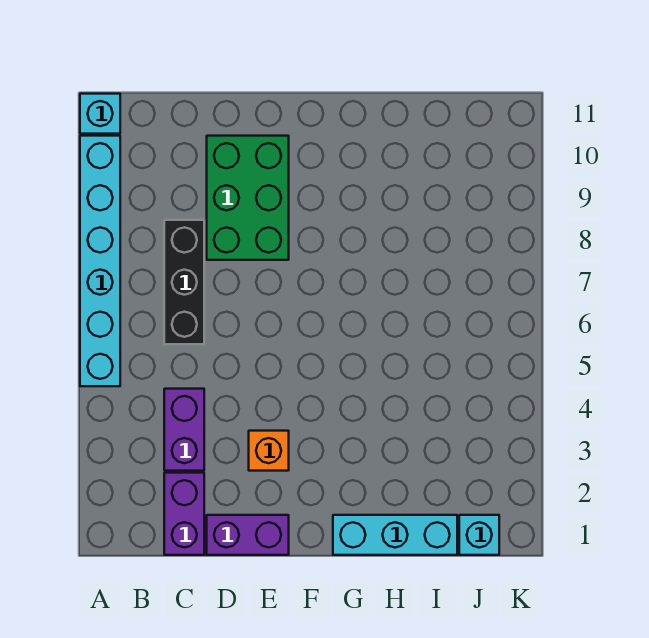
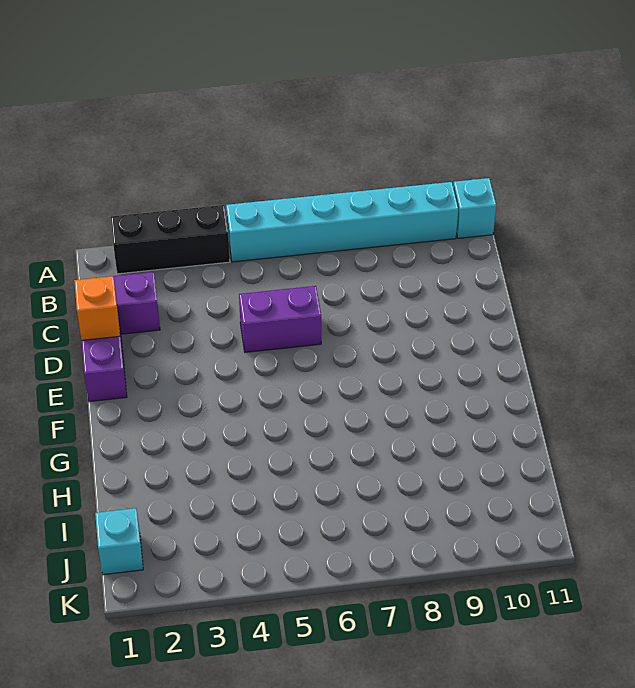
purple 1x2 brick [164,389,204,471] -> purple 1x2 brick moved to [239,286,321,352]
black 1x3 brick [164,220,204,344] -> black 1x3 brick moved to [111,205,230,274]
green 2x3 brick [207,136,289,260] -> none
orange 1x1 brick [249,431,289,471] -> orange 1x1 brick moved to [74,276,120,340]
cyan 1x3 brick [333,515,457,555] -> none

